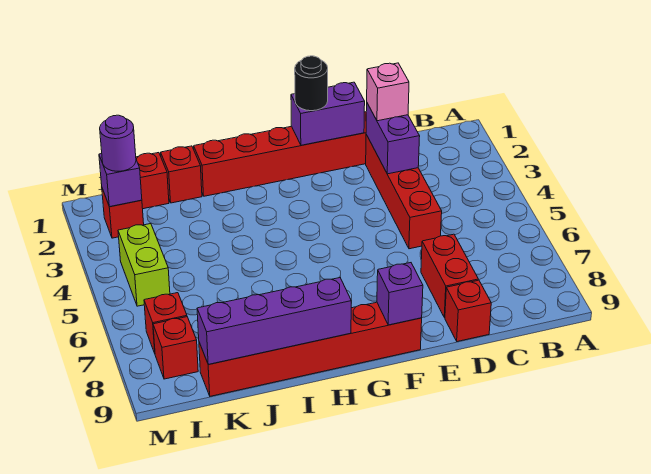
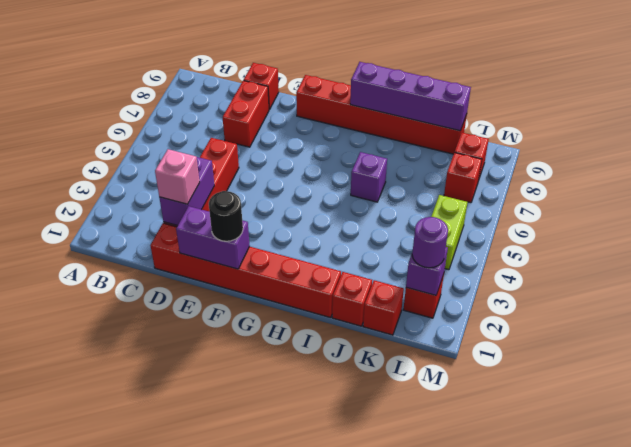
purple 1x1 brick [377,263,423,325] -> purple 1x1 brick moved to [351,152,387,202]

